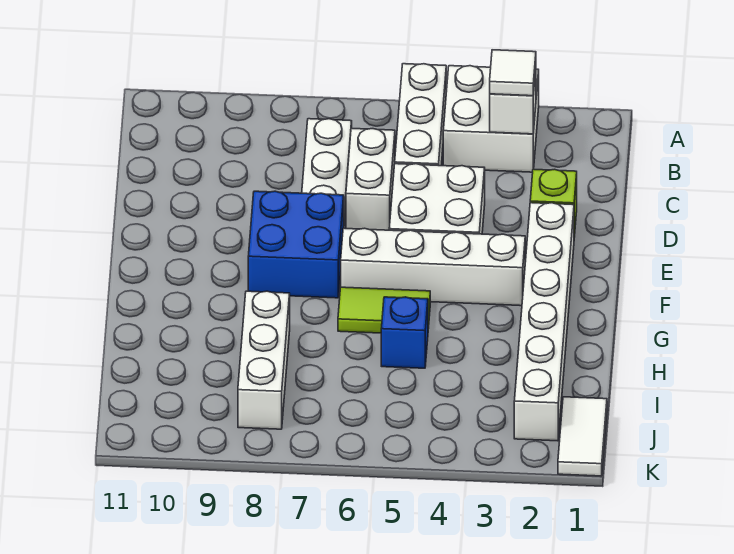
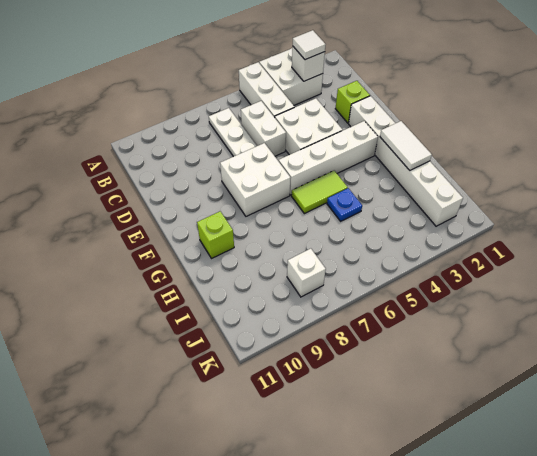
blue 2x2 brick [248,191,344,298] -> white 2x2 brick [220,143,290,216]
none -> lime 1x1 brick [197,211,234,259]
blue 1x1 brick [381,297,428,368] -> blue 1x1 plate [327,188,362,221]
white 1x3 brick [238,291,290,429] -> white 1x1 brick [287,249,326,297]
white 1x2 tile [558,397,607,476] -> white 1x2 tile moved to [380,121,432,170]

